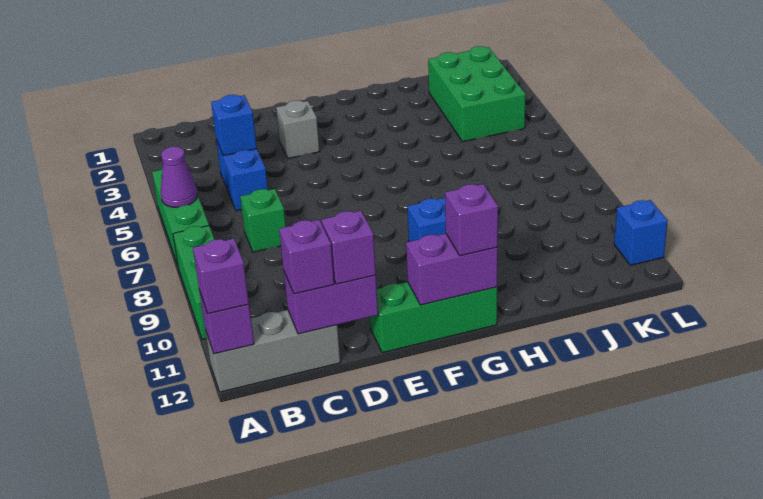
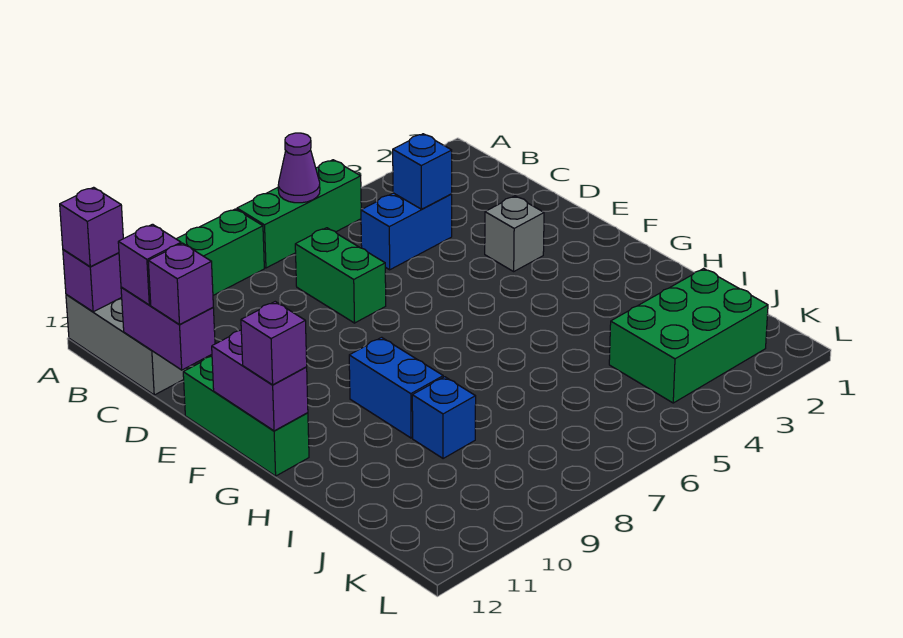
green 1x1 brick [240,189,286,252] -> green 1x2 brick [295,228,386,323]
blue 1x1 brick [614,200,668,265] -> blue 1x1 brick moved to [412,377,476,459]

